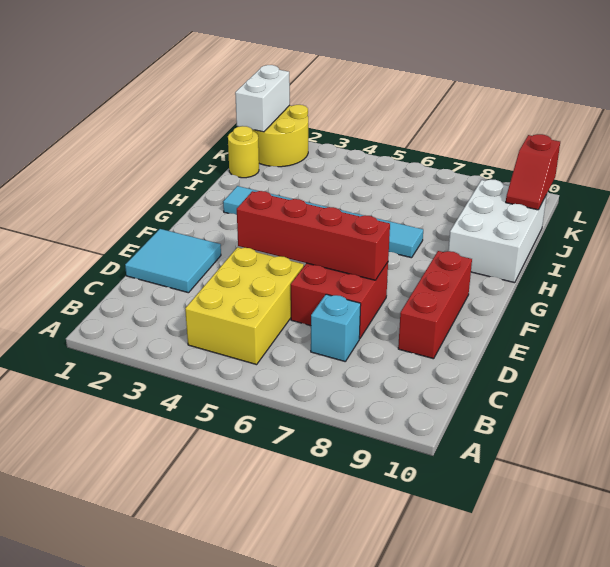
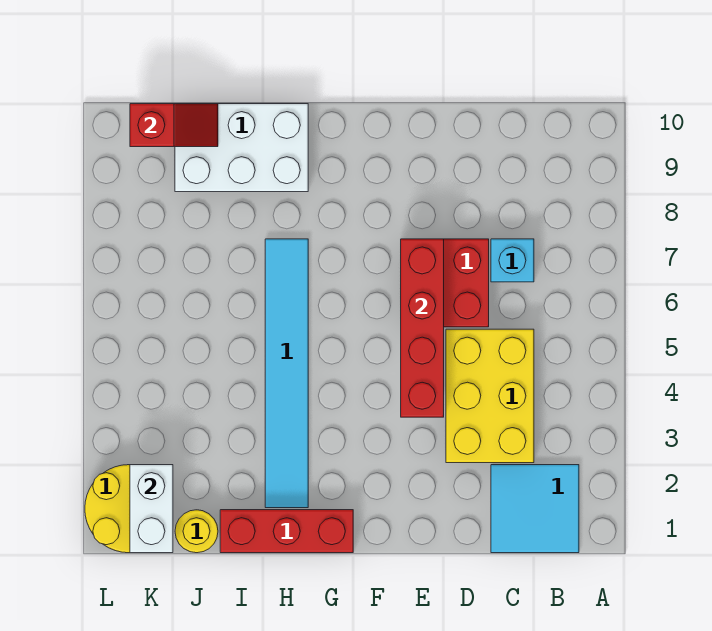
yellow 2x3 brick [185,247,304,365] -> yellow 2x3 brick turned to [446,329,534,463]
cyan 2x2 tile [125,229,221,293] -> cyan 2x2 tile moved to [491,465,579,553]
red 1x3 brick [398,251,472,359] -> red 1x3 brick moved to [220,510,353,553]
white 1x2 brick [235,65,290,132] -> white 1x2 brick turned to [130,465,173,553]

